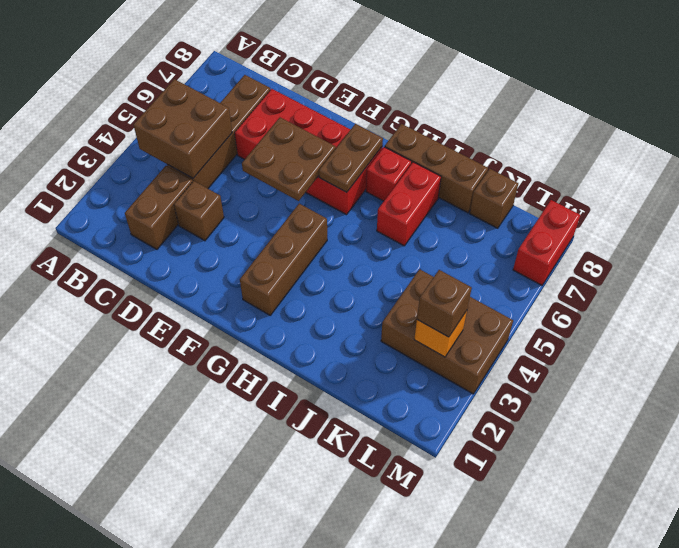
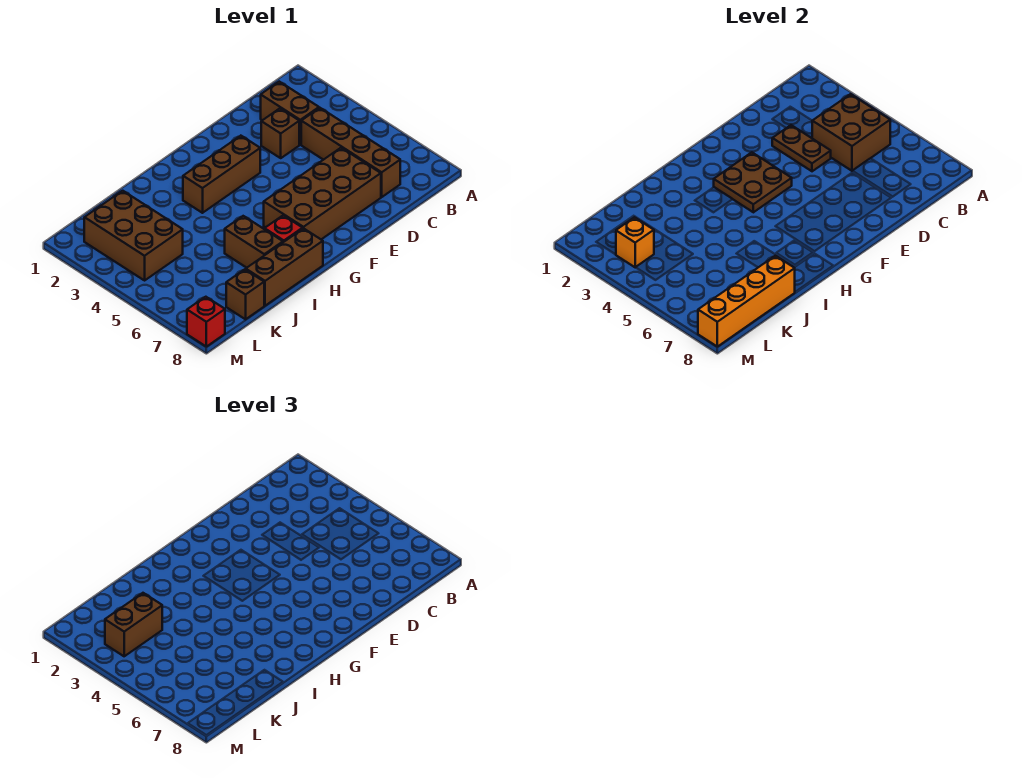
red 2x4 brick [235,89,382,215] -> brown 2x4 brick [264,148,381,239]
brown 2x2 plate [242,118,336,201] -> brown 2x2 plate moved to [714,152,792,212]
brown 1x3 brick [240,204,327,315] -> brown 1x3 brick turned to [183,136,260,213]
brown 1x2 plate [319,124,383,192] -> brown 1x2 plate moved to [772,125,831,171]
red 1x2 brick [377,162,441,246] -> brown 1x2 brick [225,216,283,268]
none -> orange 1x4 brick [698,256,795,347]
brown 2x3 brick [381,269,513,394] -> brown 2x3 brick turned to [84,191,183,280]
brown 1x1 brick [417,270,472,337] -> brown 1x2 brick [105,593,162,656]
red 1x2 brick [513,200,580,285] -> red 1x1 brick [187,297,225,347]

